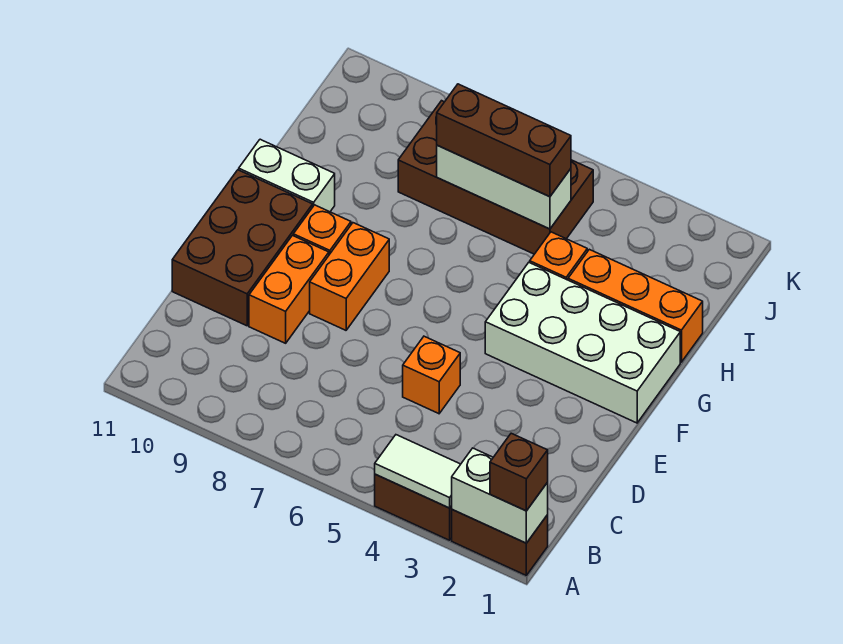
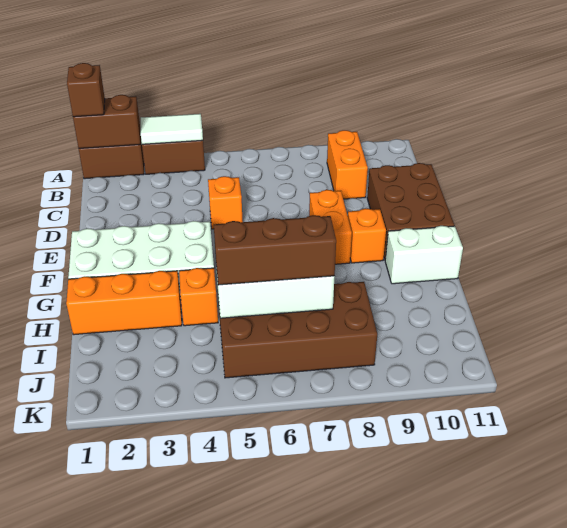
white 1x2 brick [452,448,548,543] -> brown 1x2 brick [73,95,140,148]
orange 1x2 brick [249,236,329,343] -> orange 1x2 brick moved to [327,130,368,199]

